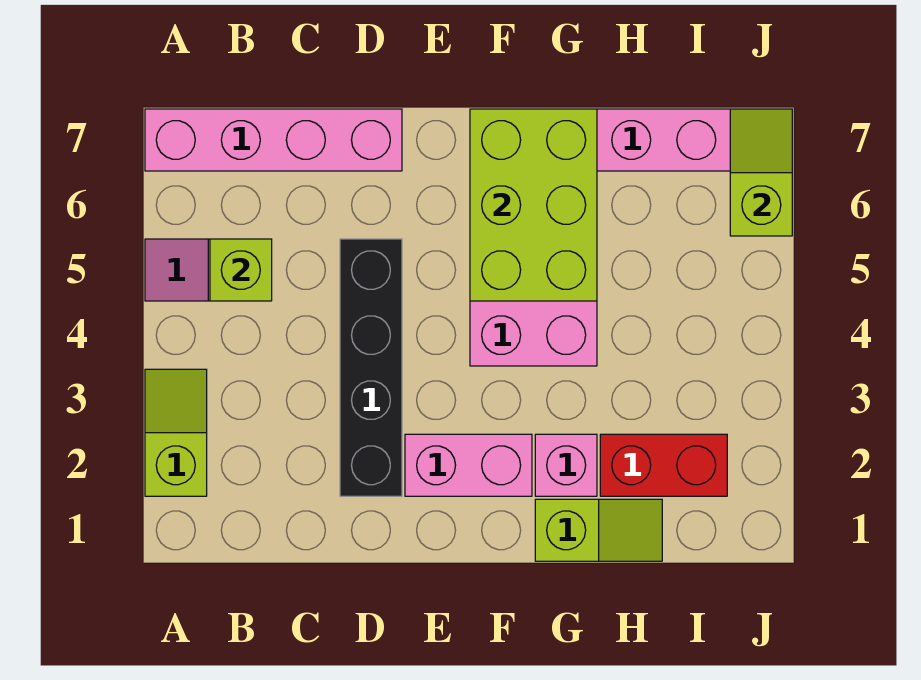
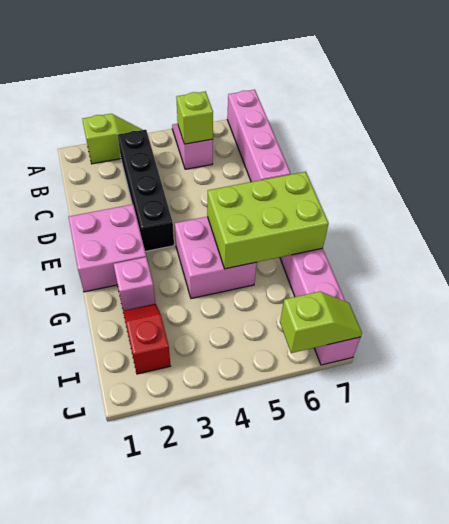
black 1x4 brick [340,239,402,496] -> black 1x4 brick turned to [118,130,174,251]
pink 1x2 brick [405,434,532,496] -> pink 2x2 brick [69,204,146,292]
lime 1x2 slope [535,499,662,561] -> none
red 1x2 brick [600,434,727,496] -> red 1x2 slope [123,304,171,374]

